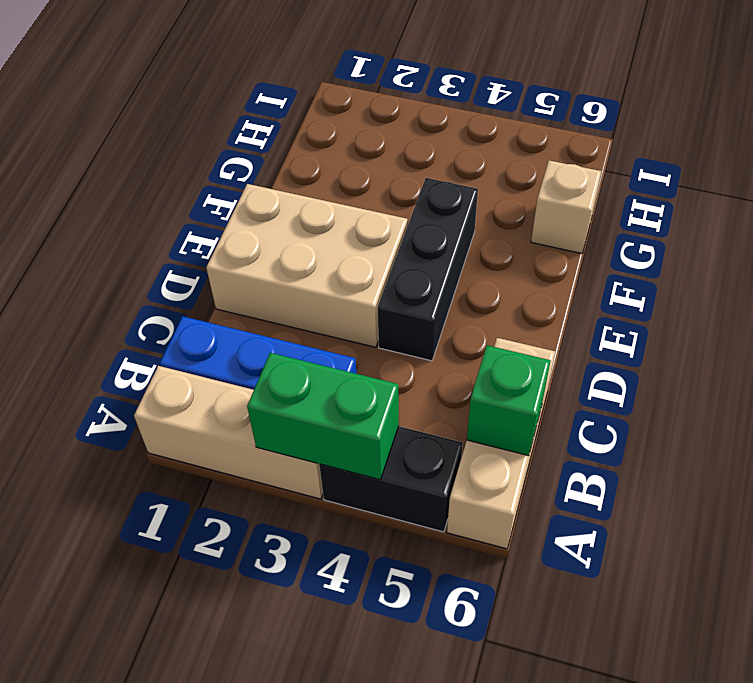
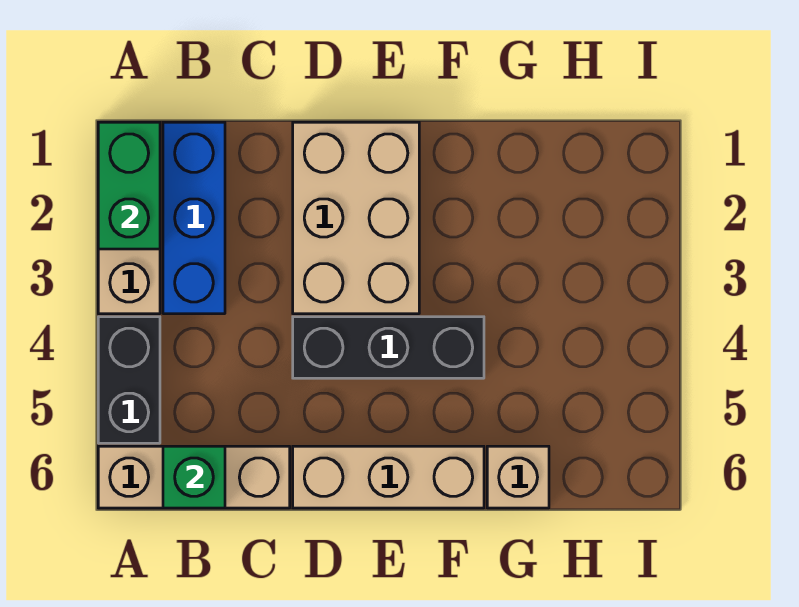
green 1x2 brick [247,353,399,480] -> green 1x2 brick moved to [98,122,160,249]
none -> tan 1x3 brick [293,446,484,508]

